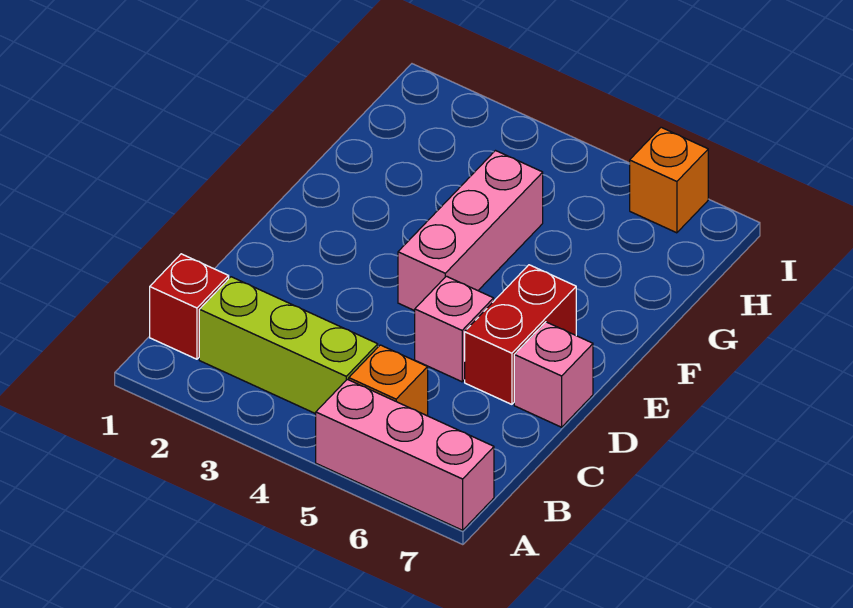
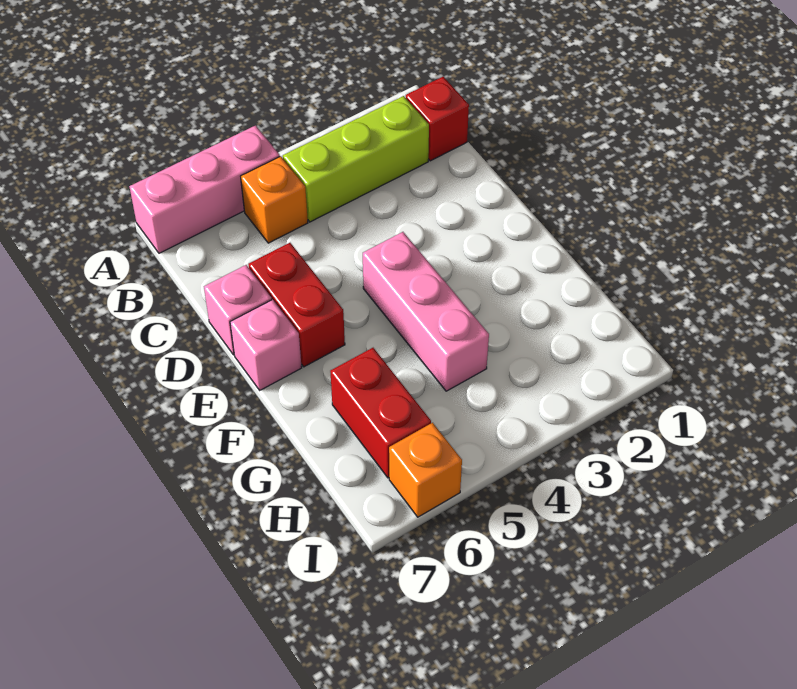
pink 1x1 brick [415,276,494,382] -> pink 1x1 brick moved to [230,300,302,390]
none -> red 1x2 brick [330,348,431,478]

